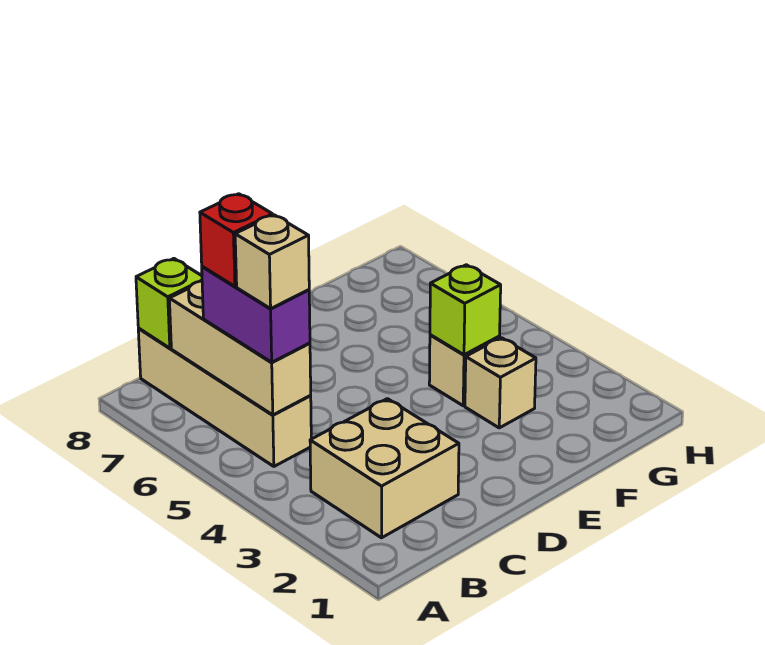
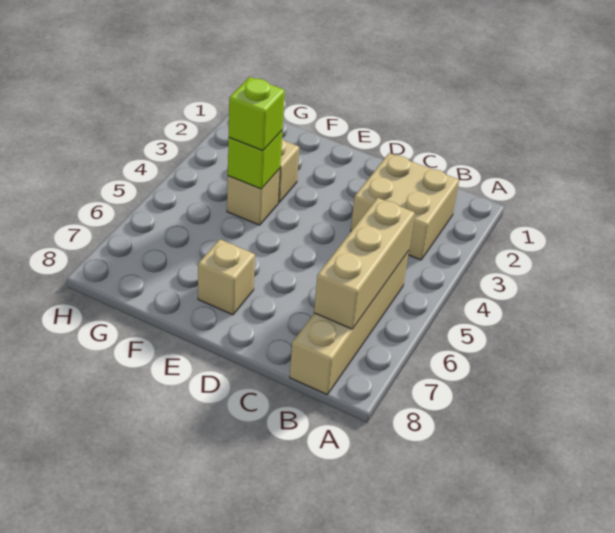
purple 1x2 brick [202,266,310,362] -> none
tan 1x1 brick [235,215,309,309] -> tan 1x1 brick moved to [198,239,255,315]
red 1x1 brick [200,194,273,286] -> none
lime 1x1 brick [136,259,202,348] -> lime 1x1 brick moved to [229,77,285,151]

